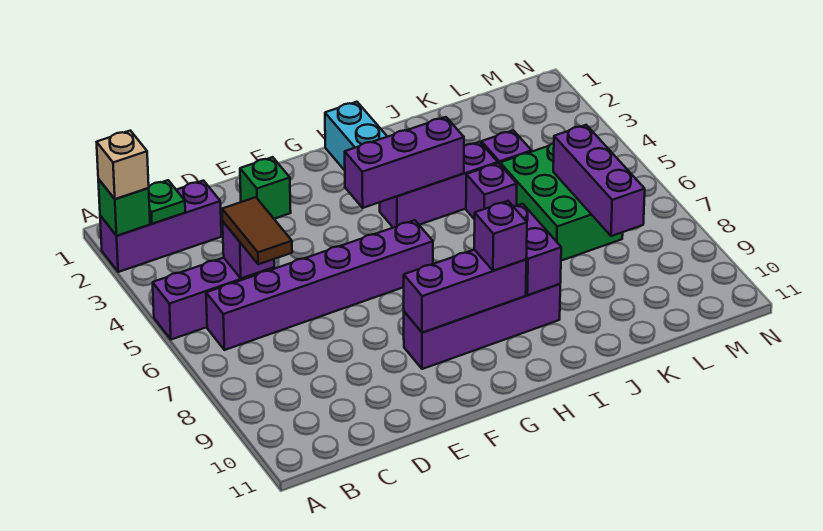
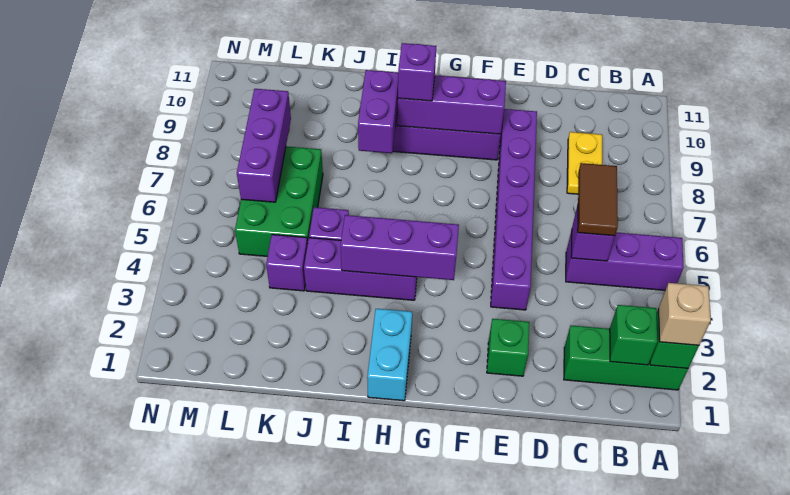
purple 1x3 brick [100,181,221,272] -> green 1x3 brick [564,325,688,390]
green 1x1 plate [149,180,185,224] -> green 1x1 brick [610,305,658,365]
purple 1x6 brick [206,220,433,350] -> purple 1x6 brick turned to [491,109,537,310]
none -> yellow 1x2 plate [567,132,602,194]

